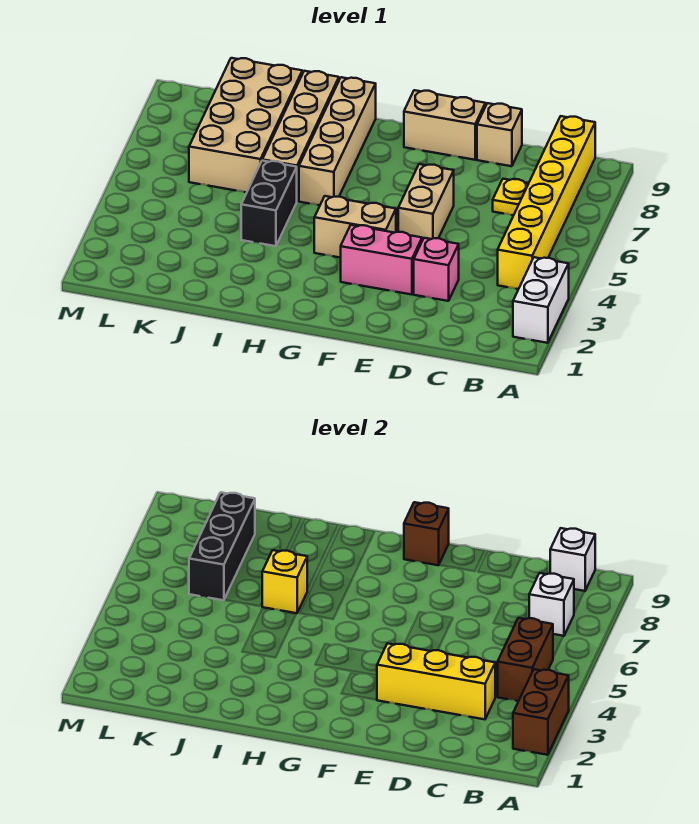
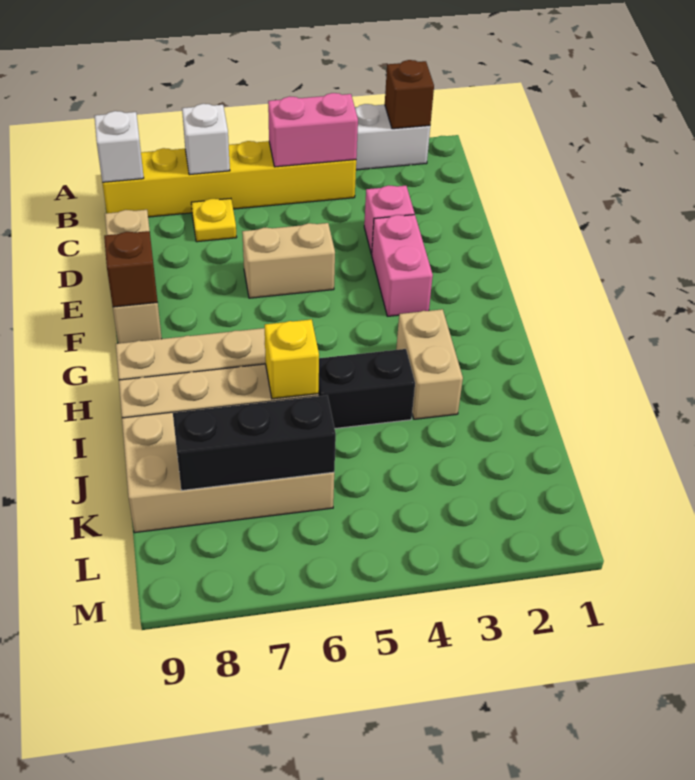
brown 1x2 brick [513,669,569,755] -> brown 1x1 brick [385,60,434,129]
brown 1x2 brick [498,618,553,701] -> pink 1x2 brick [268,93,358,167]
yellow 1x3 brick [377,643,495,719] -> none
tan 1x2 brick [314,196,396,258] -> tan 1x2 brick moved to [396,309,463,419]

